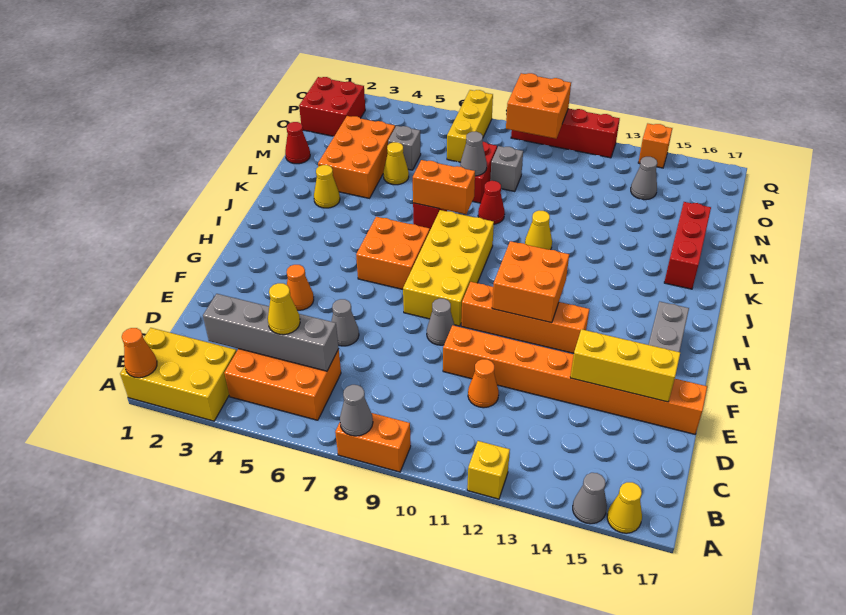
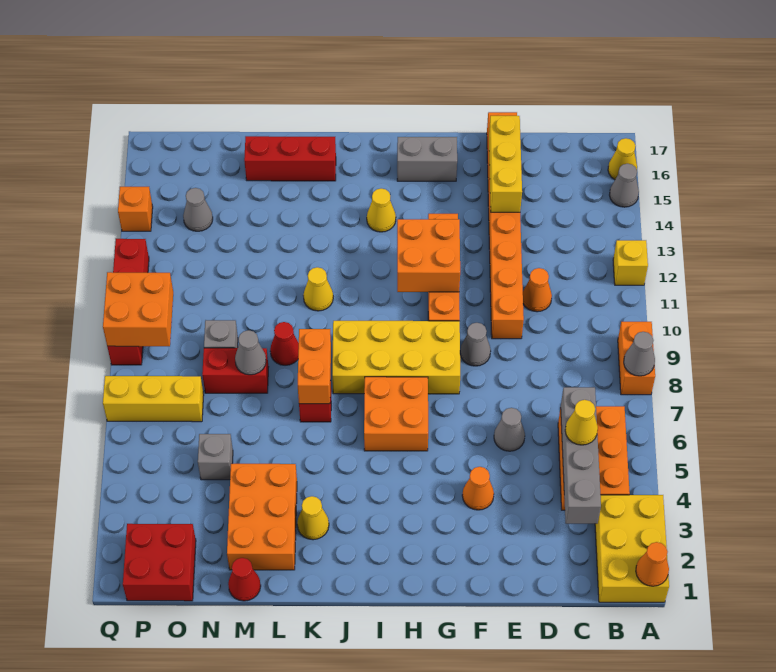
orange 2x3 brick [318,116,395,198] -> orange 2x3 brick turned to [227,464,297,570]
yellow 1x1 cone [383,142,409,185] -> yellow 1x1 cone moved to [367,188,396,232]

